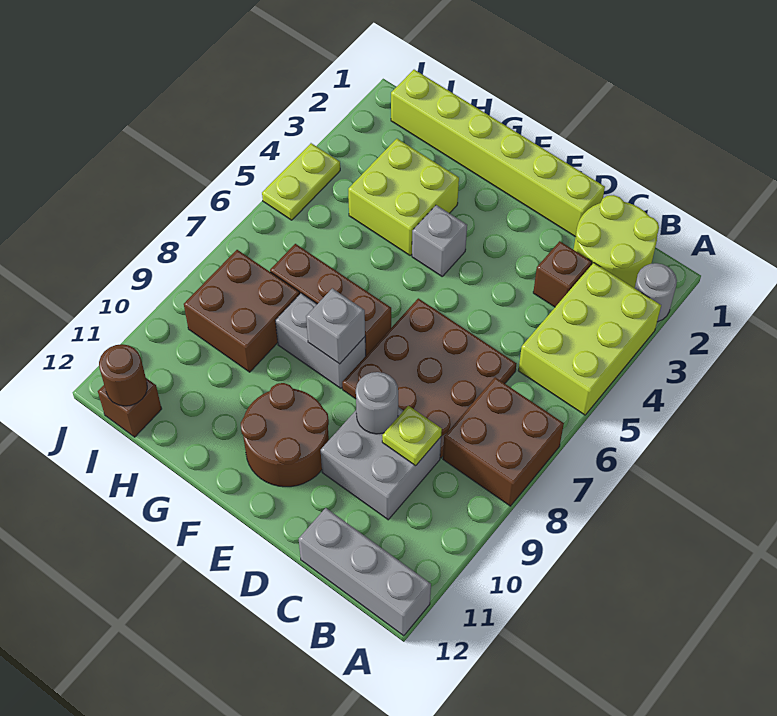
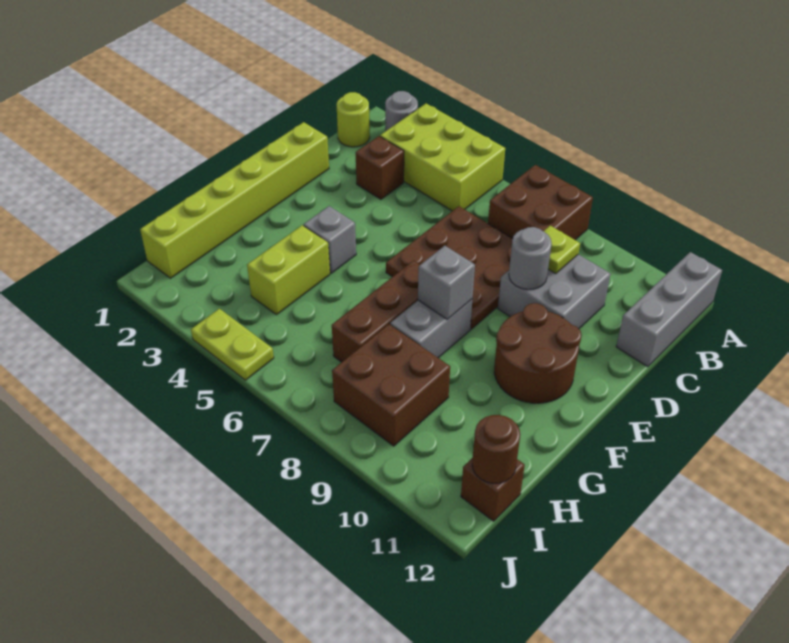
lime 2x2 round brick [573,195,659,288] -> lime 1x1 round brick [337,92,370,147]
lime 2x2 brick [348,139,459,255] -> lime 1x2 brick [247,225,330,315]

